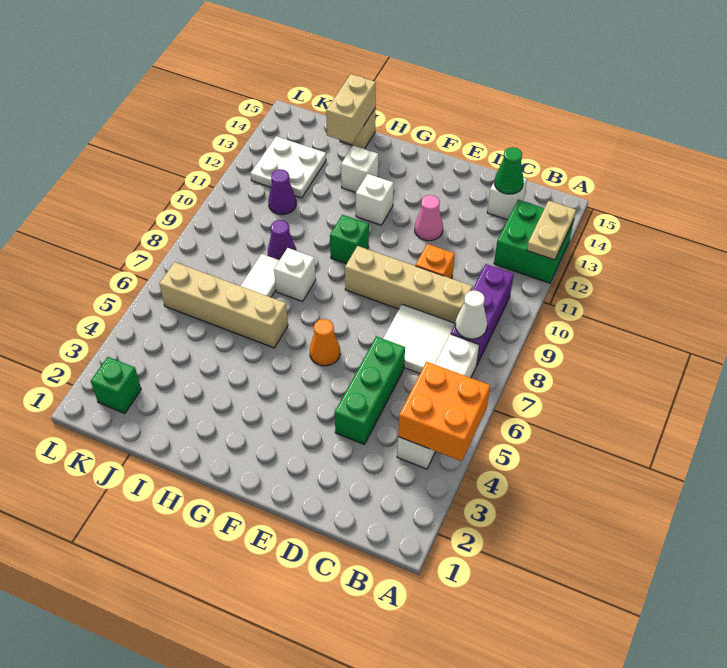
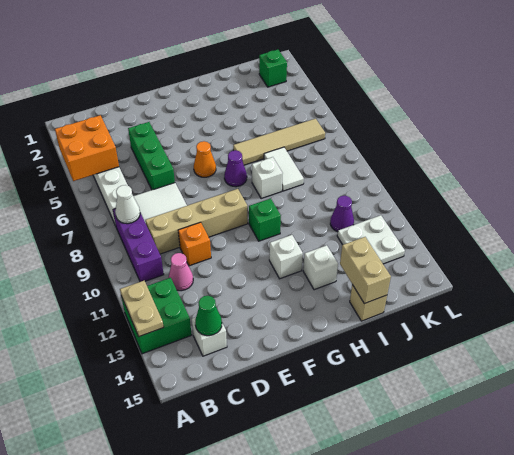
pink 1x1 cone [415,195,443,241] -> pink 1x1 cone moved to [169,253,193,291]
tan 1x4 brick [159,262,288,348] -> tan 1x4 tile [233,119,325,165]
purple 1x1 cone [268,220,296,260] -> purple 1x1 cone moved to [224,150,247,187]

